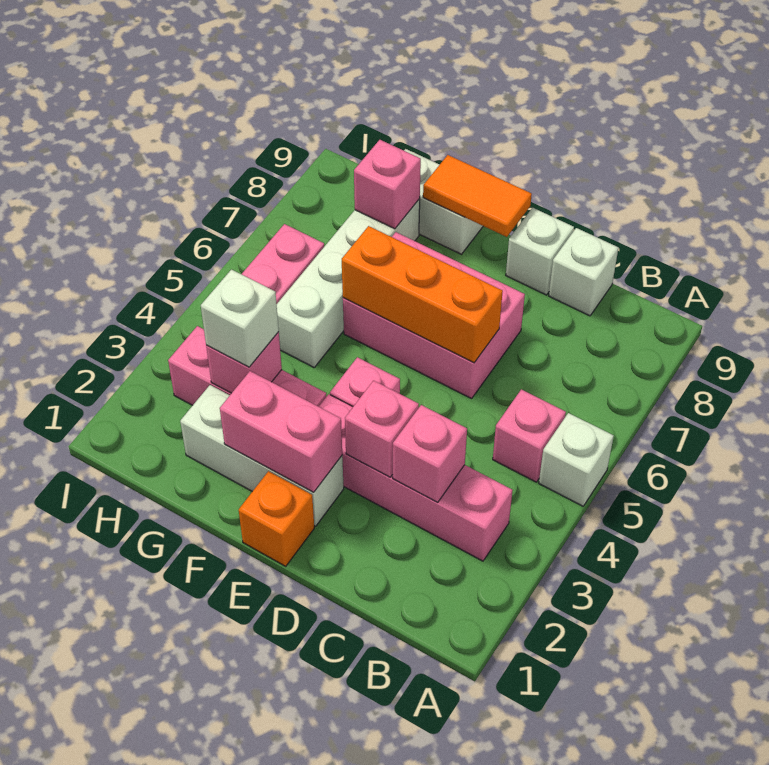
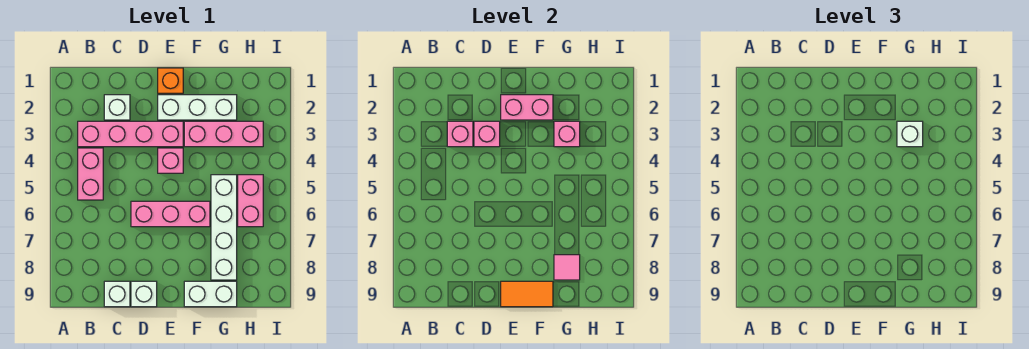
white 1x1 brick [539,413,614,506] -> white 1x1 brick moved to [104,95,130,120]
pink 1x1 brick [493,389,566,482] -> pink 1x2 brick [78,148,103,200]
pink 2x3 brick [343,232,525,399] -> pink 1x3 brick [131,201,210,227]
orange 1x3 brick [342,226,503,363] -> none
pink 1x1 brick [354,140,421,229] -> pink 1x1 tile [554,255,580,280]

